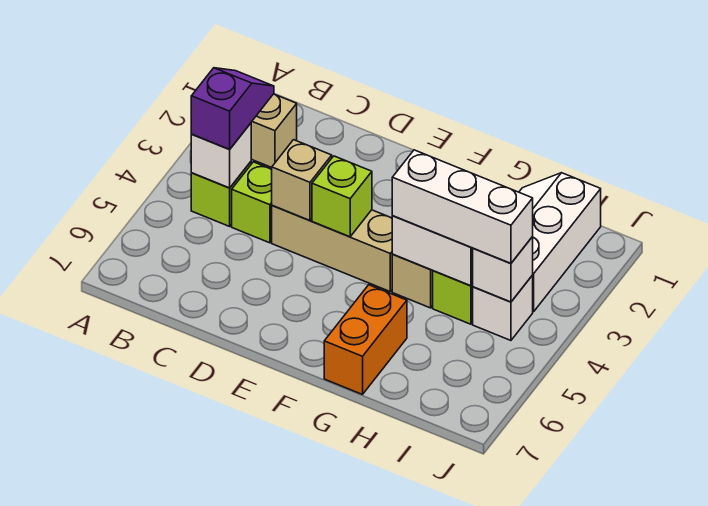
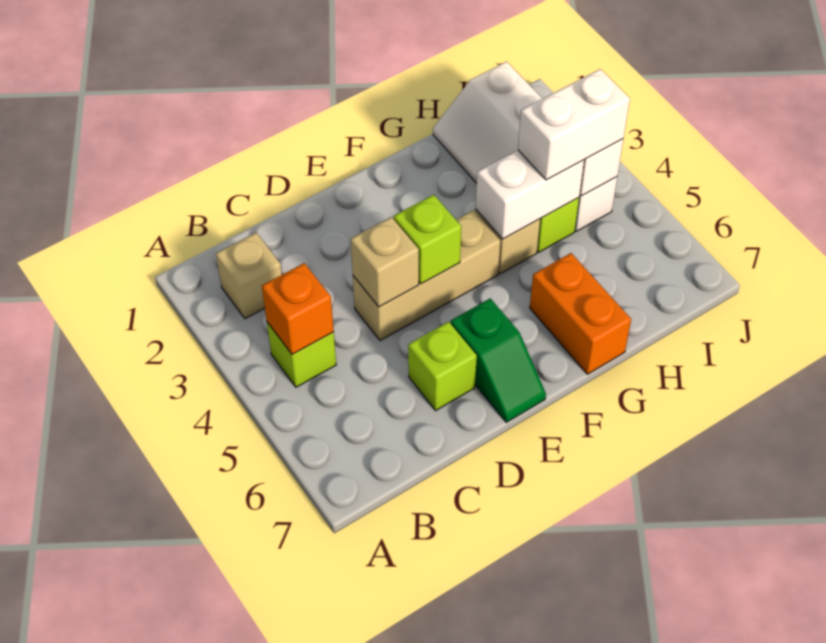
purple 1x2 slope [191,68,274,149] -> none
white 1x1 brick [191,123,251,188] -> orange 1x1 brick [262,263,334,355]
lime 1x1 brick [232,162,272,243] -> lime 1x1 brick moved to [408,322,477,411]
none -> green 1x2 slope [451,298,546,422]
white 1x3 brick [392,150,533,263] -> white 1x2 brick [518,69,630,180]

